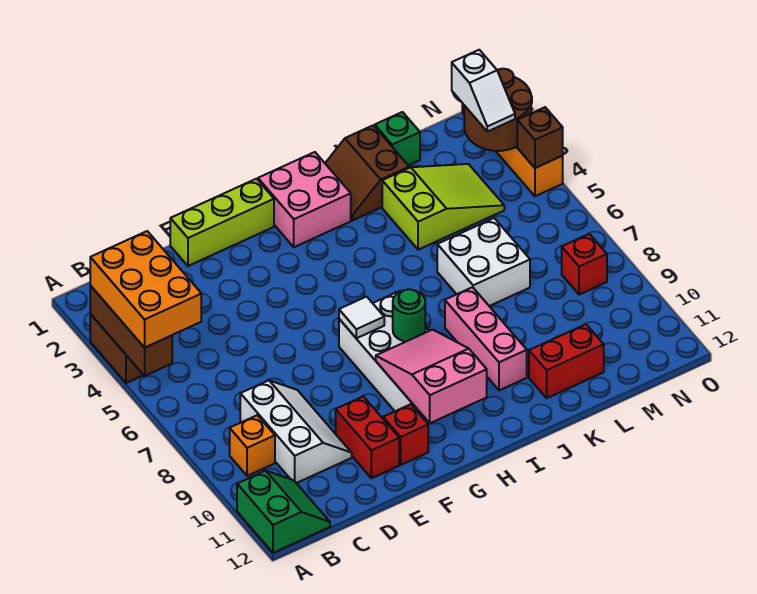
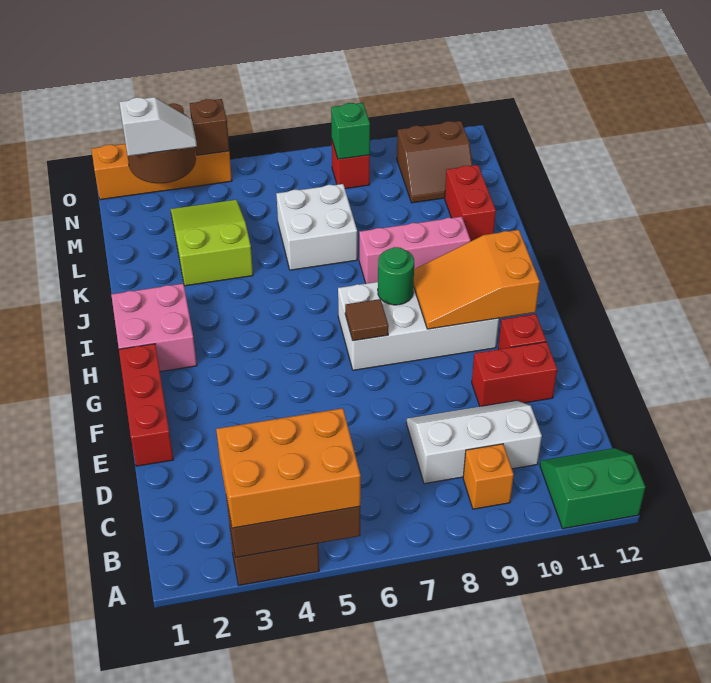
lime 1x3 brick [170,179,274,266] -> red 1x3 brick [119,344,173,466]
white 1x1 tile [339,297,384,338] -> brown 1x1 tile [345,299,389,341]
pink 2x3 slope [376,330,487,423] -> orange 2x3 slope [413,230,540,329]
brown 2x2 slope [325,125,409,220] -> brown 2x2 slope moved to [397,121,473,203]
green 1x1 brick [375,112,420,165] -> green 1x1 brick moved to [331,103,370,159]

